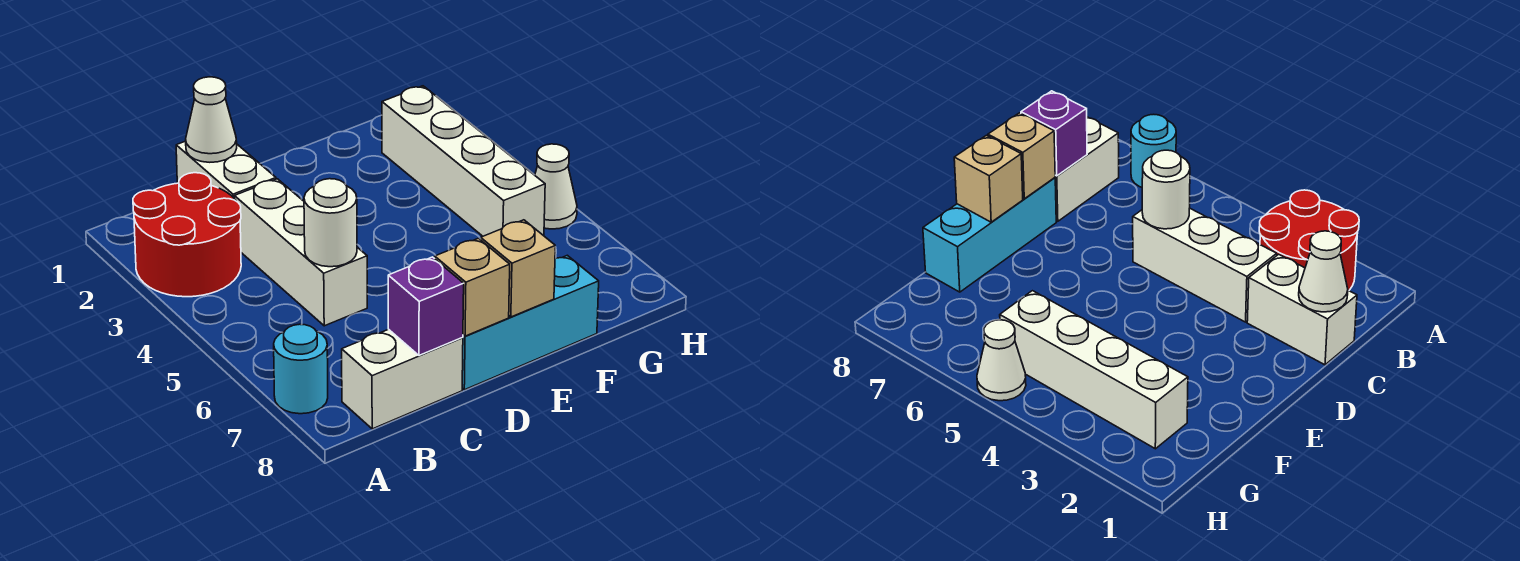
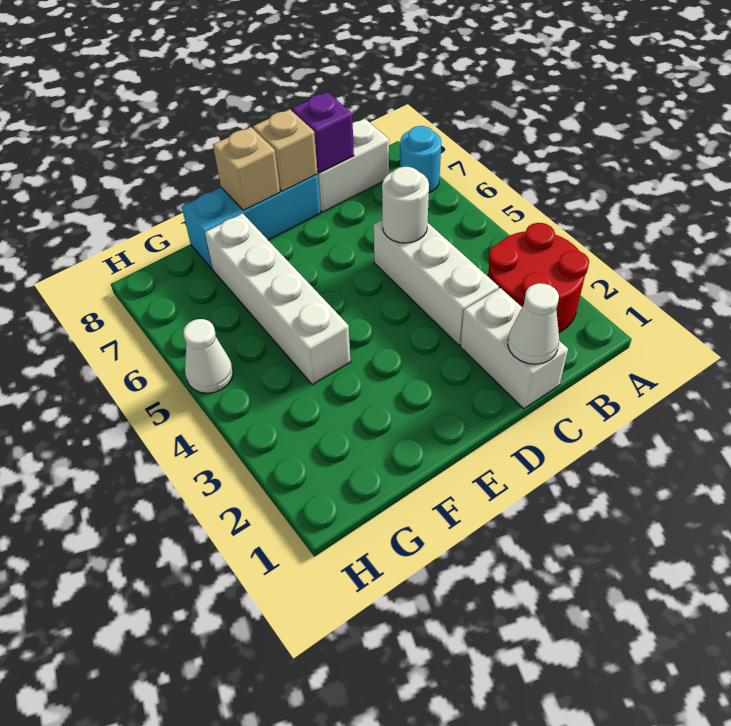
white 1x4 brick [382,86,545,236] -> white 1x4 brick moved to [205,213,351,385]

